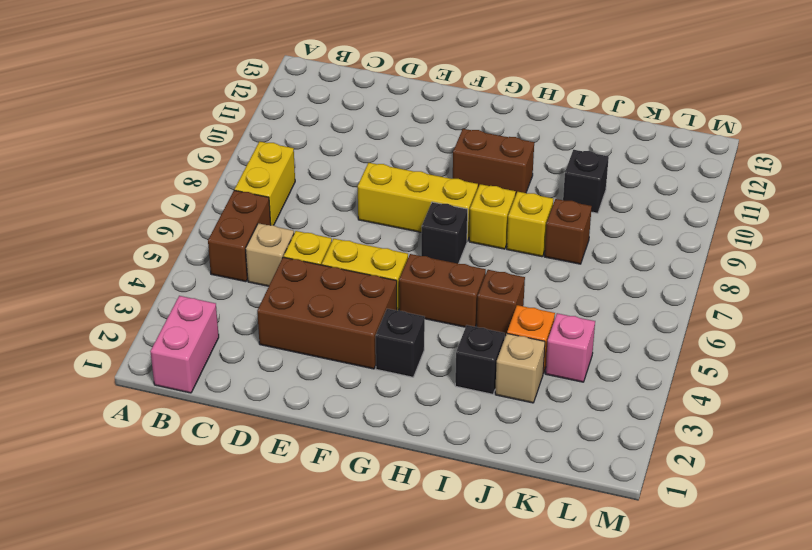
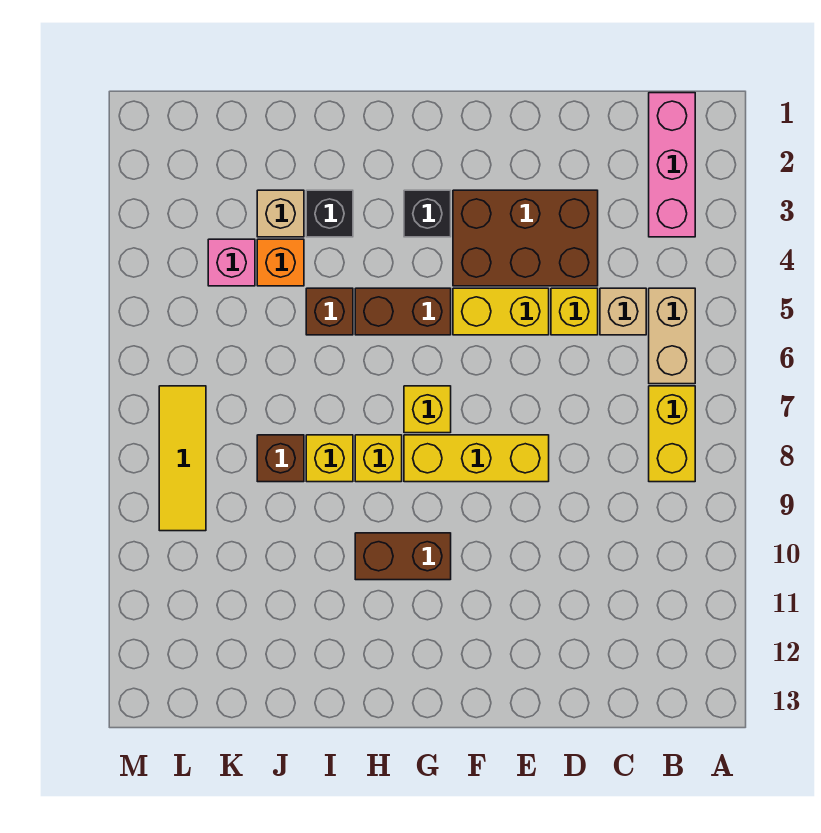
pink 1x2 brick [150,296,219,393] -> pink 1x3 brick [649,93,695,237]
brown 1x2 brick [208,190,271,282] -> tan 1x2 brick [649,288,695,384]
black 1x1 brick [421,202,468,264] -> yellow 1x1 brick [404,386,451,433]
black 1x1 brick [563,150,609,213] -> none
none -> yellow 1x3 tile [159,386,206,531]

